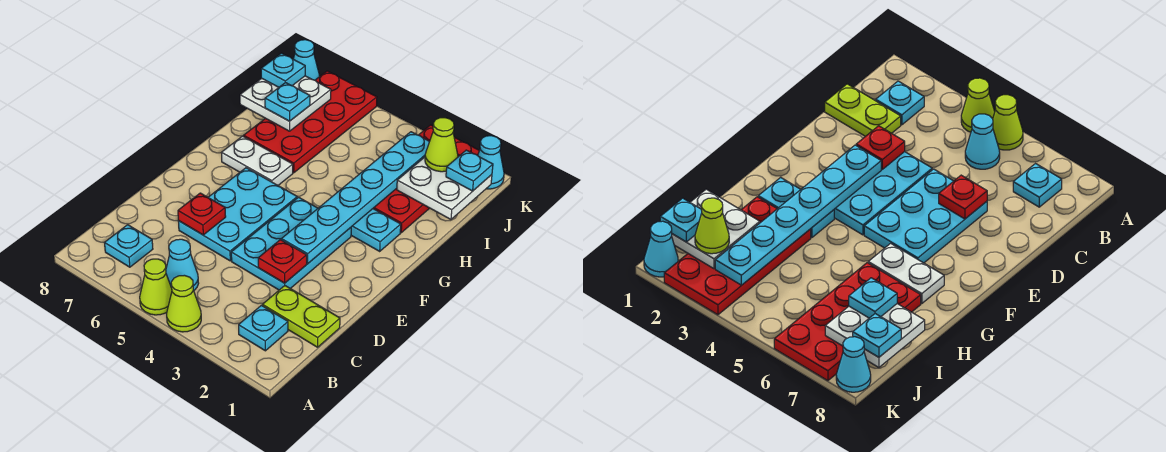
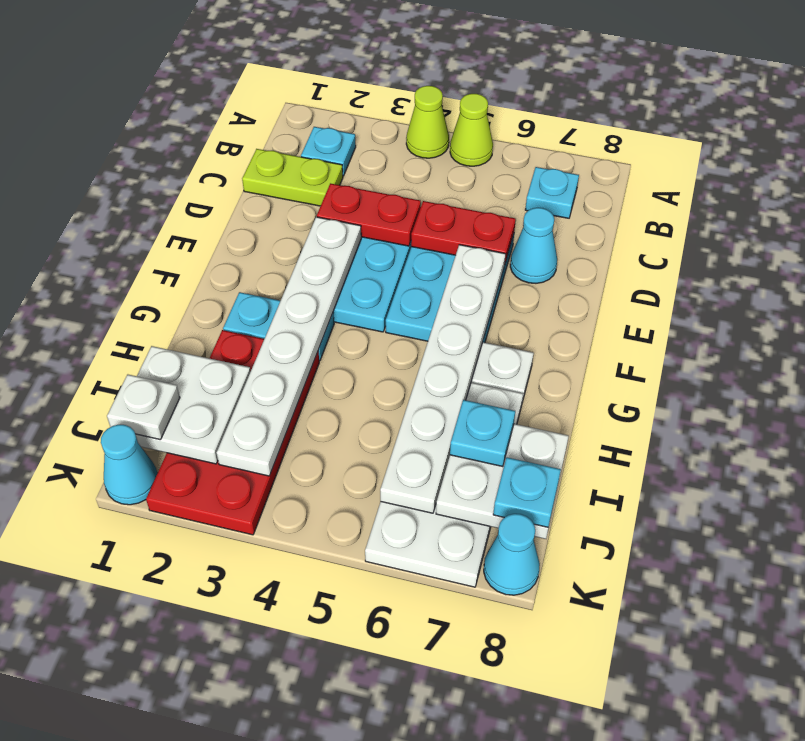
cyan 1x1 cone [166,239,199,291] -> cyan 1x1 cone moved to [510,208,557,283]
red 1x1 plate [258,240,307,283] -> red 1x2 plate [317,183,421,246]
red 1x1 plate [178,193,226,235] -> red 1x2 plate [411,201,516,263]
cyan 1x6 plate [282,132,429,263] -> white 1x6 plate [217,217,361,476]
none -> white 1x6 plate [380,245,506,513]
red 2x4 plate [244,71,377,173] -> white 2x4 plate [365,382,523,587]
cyan 1x1 plate [446,150,493,191] -> white 1x1 plate [107,375,180,440]
lime 1x1 cone [425,118,458,172] -> none

